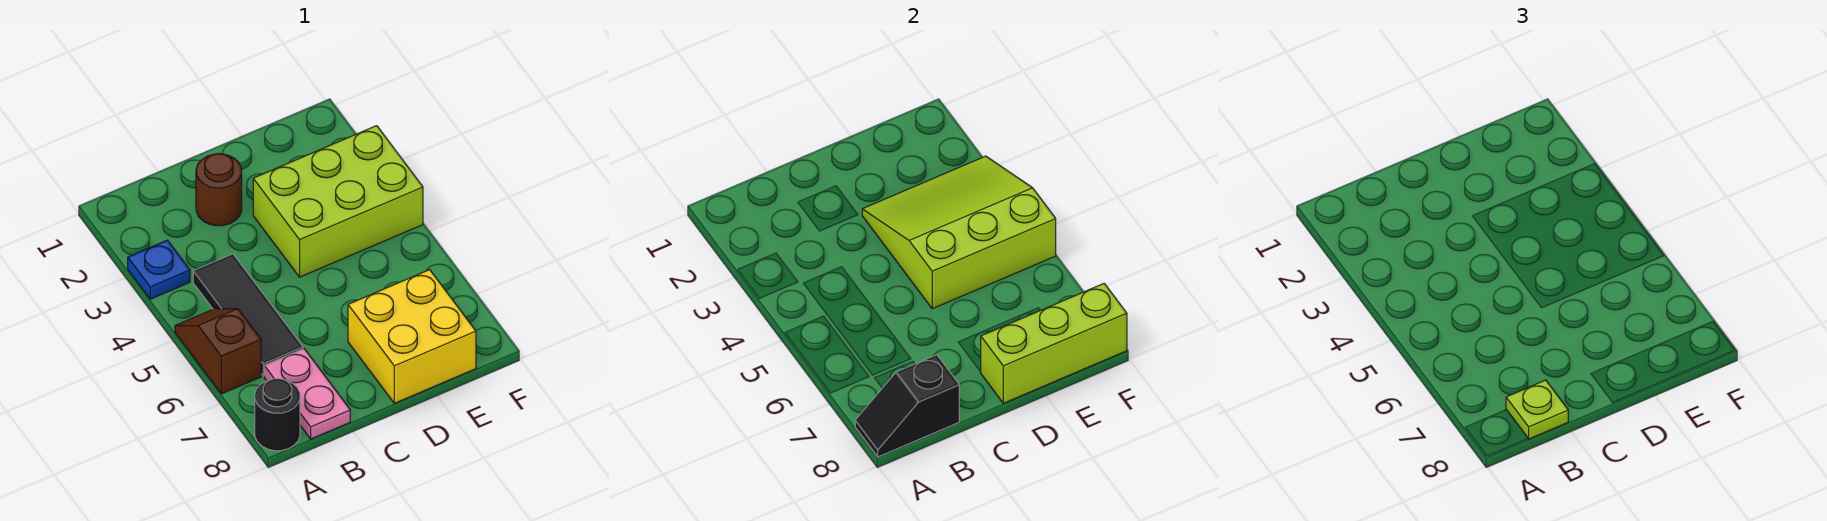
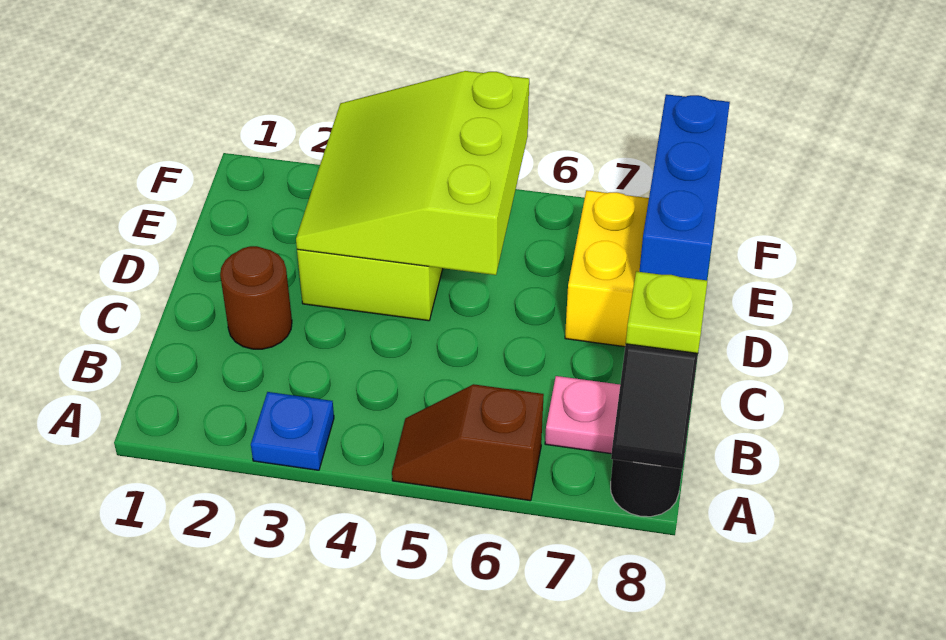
black 1x3 tile [193,254,303,376] -> none
lime 1x3 brick [981,284,1127,403] -> blue 1x3 brick [639,94,730,280]

